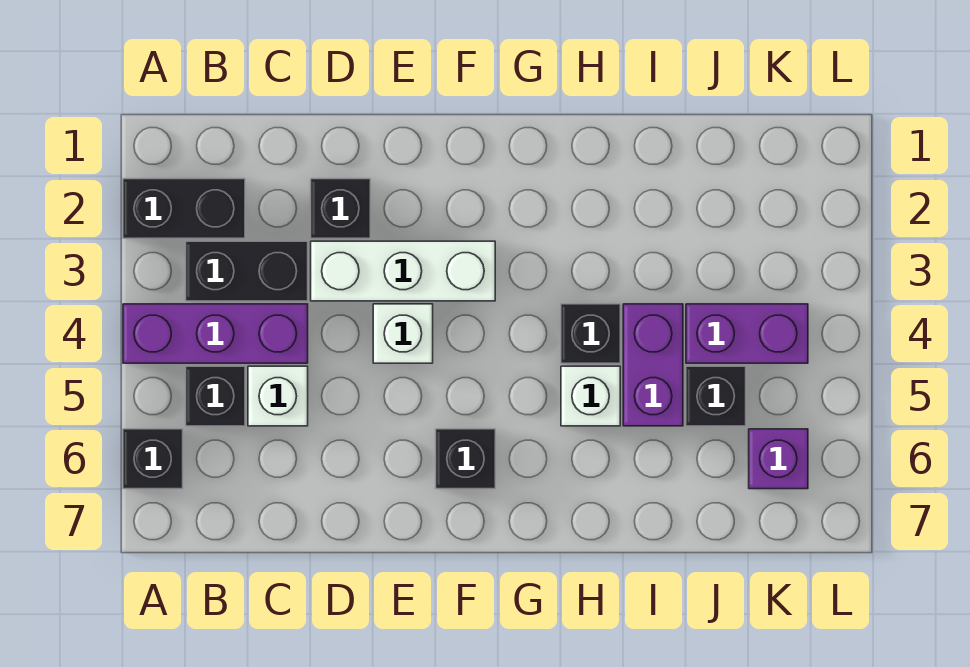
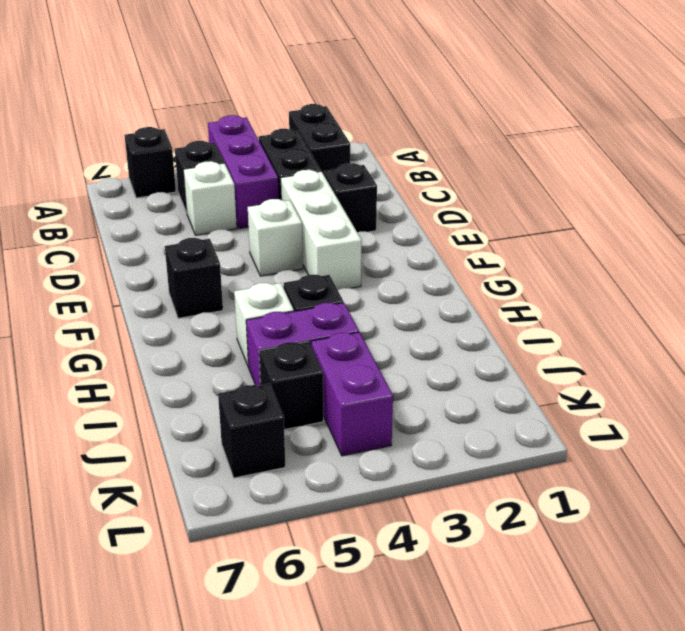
purple 1x1 brick [749,429,808,489] -> black 1x1 brick [218,384,285,478]

